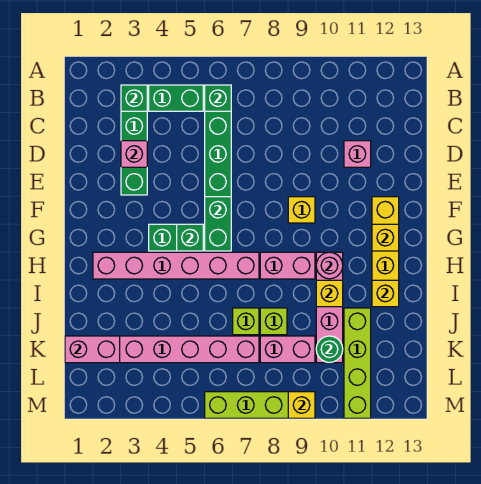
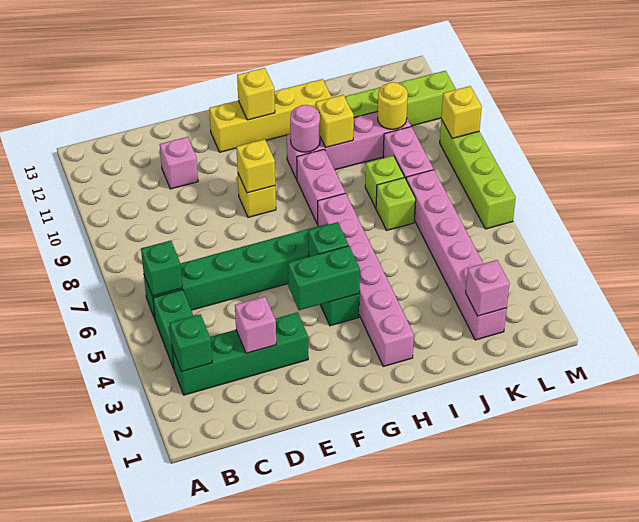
green 1x2 brick [205,197,231,251] -> green 1x2 brick moved to [288,246,360,310]
yellow 1x1 brick [372,280,399,307] -> yellow 1x1 brick moved to [236,139,275,193]
pink 1x2 brick [65,336,120,363] -> pink 1x1 brick [466,260,510,316]
green 1x1 round brick [316,336,343,363] -> yellow 1x1 round brick [378,82,408,129]

